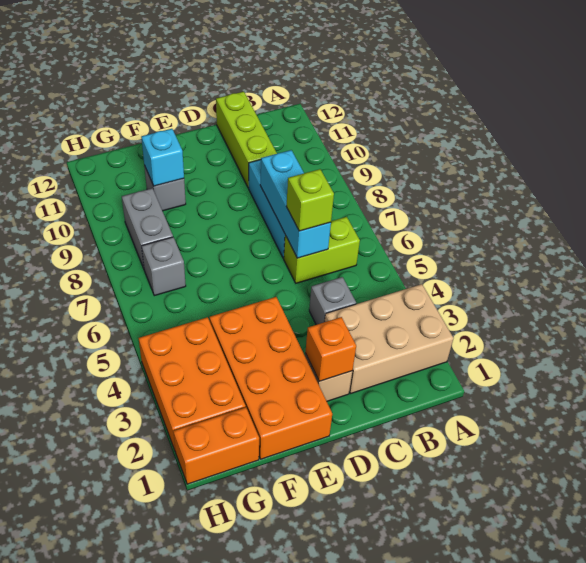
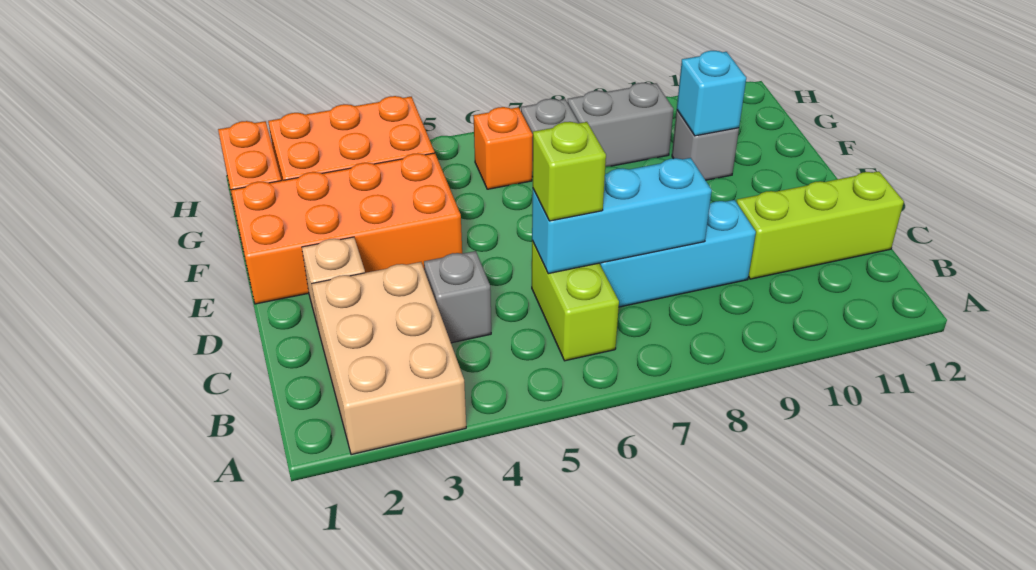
orange 1x1 brick [305,317,356,381] -> orange 1x1 brick moved to [474,107,533,189]

